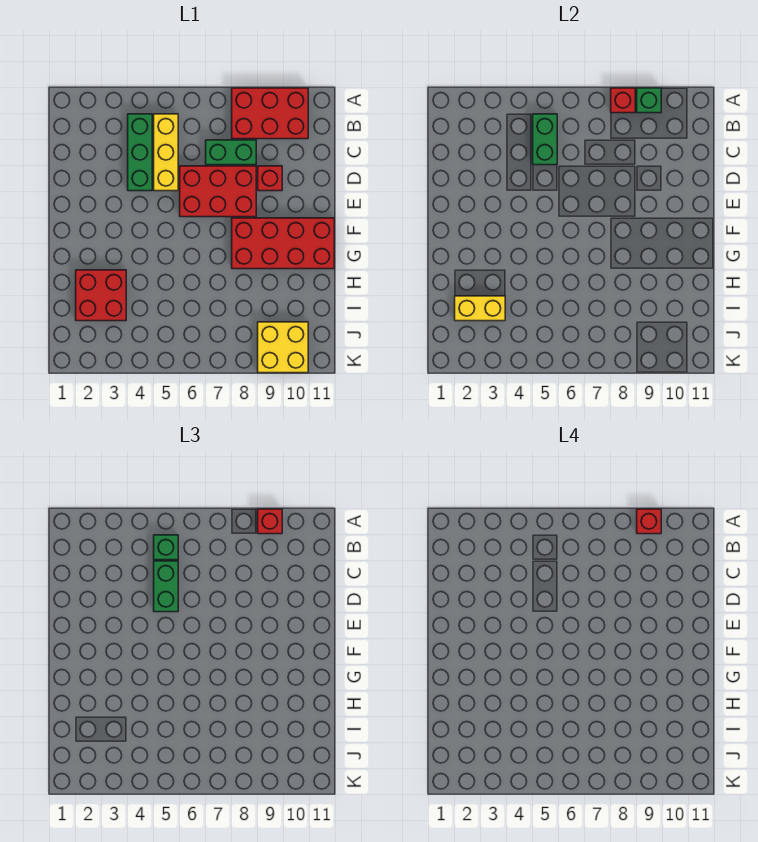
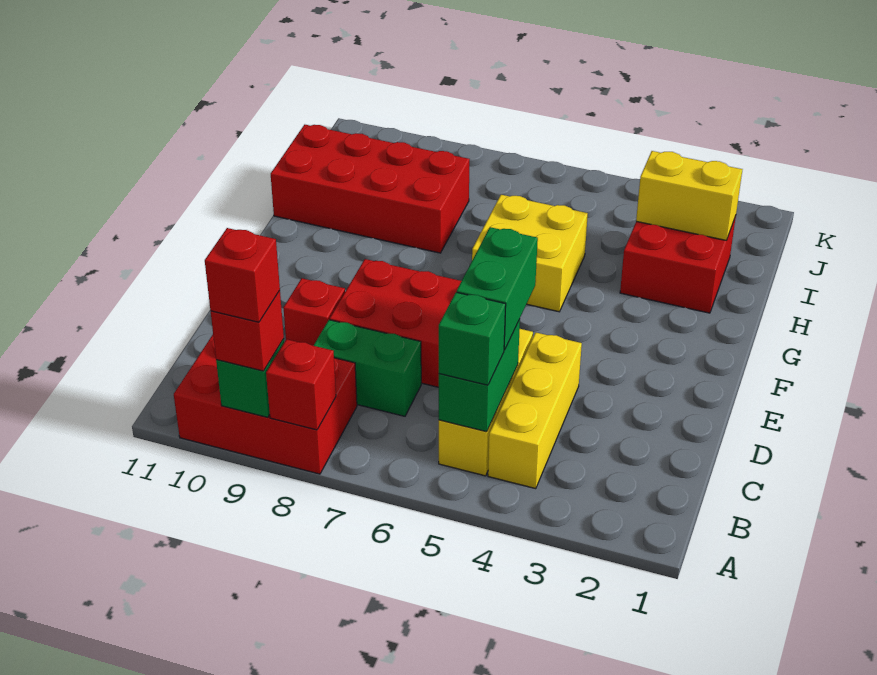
green 1x3 brick [128,114,152,191] -> yellow 1x3 brick [488,333,582,489]
red 2x4 brick [232,218,334,269] -> red 2x4 brick moved to [271,125,470,253]
yellow 2x2 brick [258,322,308,373] -> yellow 2x2 brick moved to [472,195,588,312]

